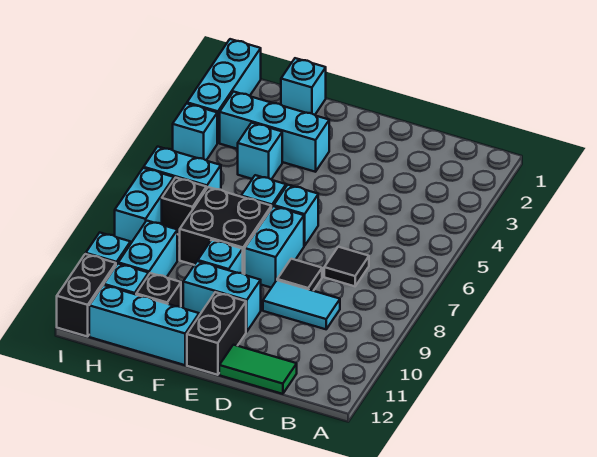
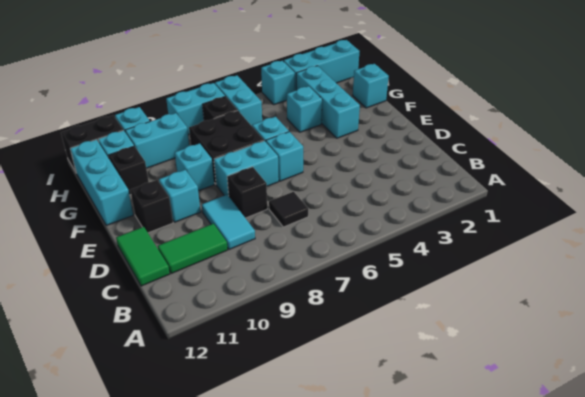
none -> green 1x2 tile [158,224,228,273]
black 1x1 tile [277,259,322,291] -> black 1x1 brick [227,167,267,218]
cyan 1x2 brick [183,261,261,332] -> cyan 1x1 brick [159,170,201,222]
black 1x2 brick [187,292,246,375] -> black 1x1 brick [130,180,173,233]

